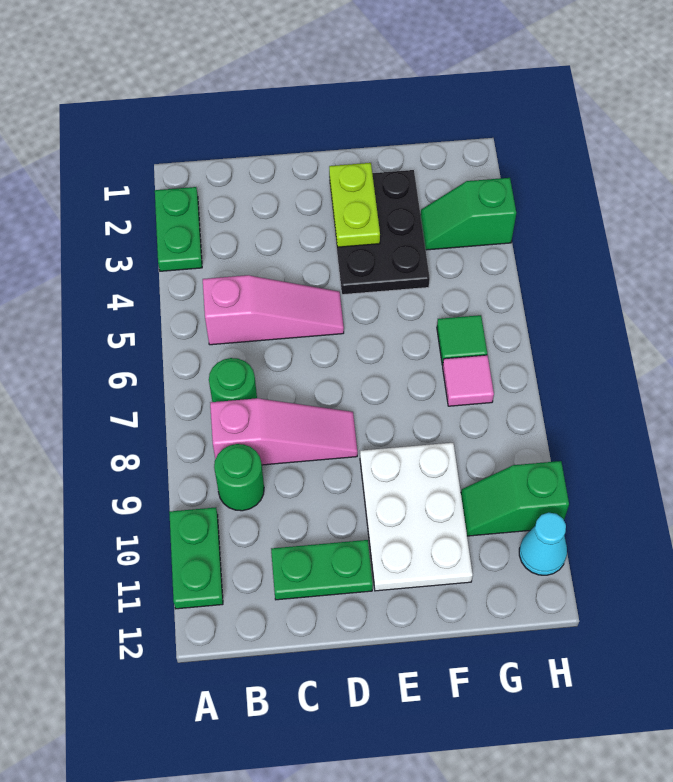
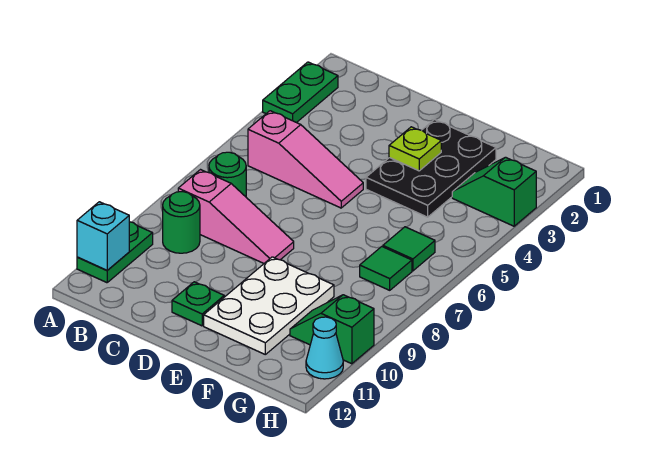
none -> cyan 1x1 brick [77,202,129,270]
green 1x2 plate [271,540,373,600] -> green 1x1 plate [172,282,224,326]
lime 1x2 plate [329,163,380,247] -> lime 1x1 plate [389,127,441,171]
pink 1x1 tile [443,355,494,406] -> green 1x1 tile [360,247,412,290]

